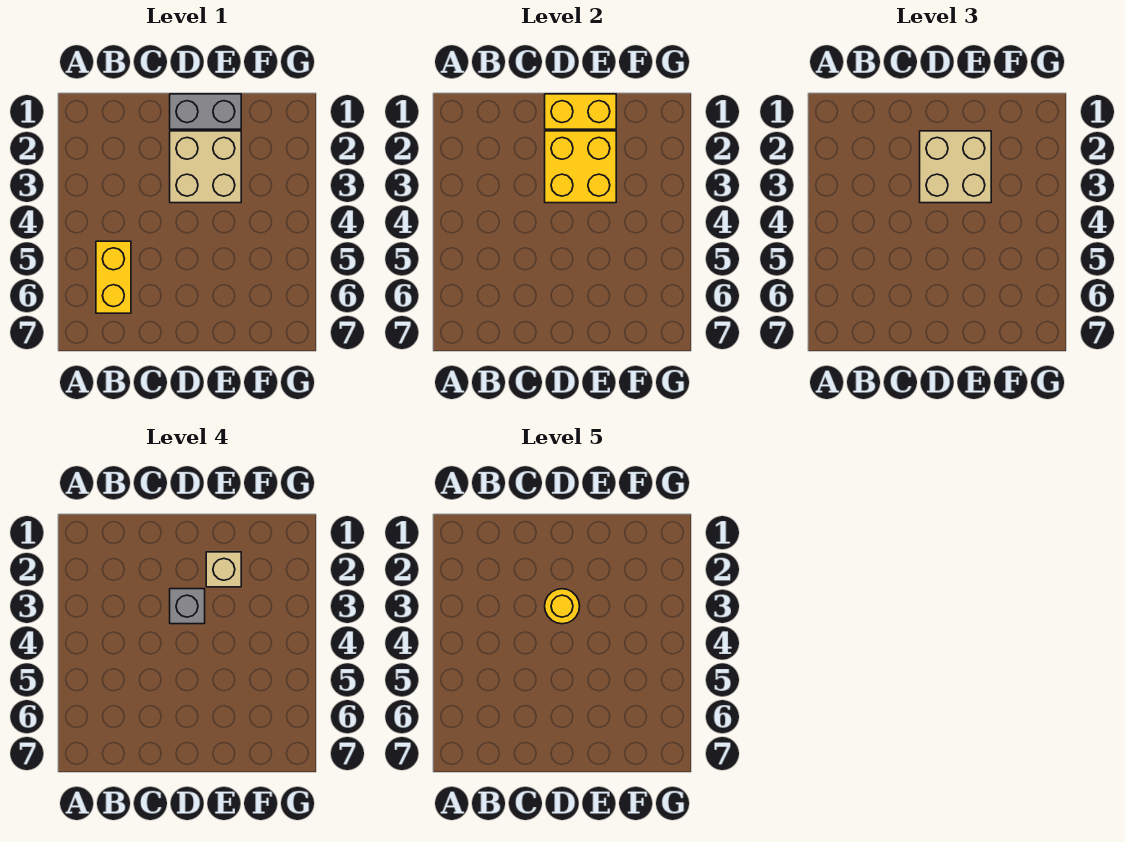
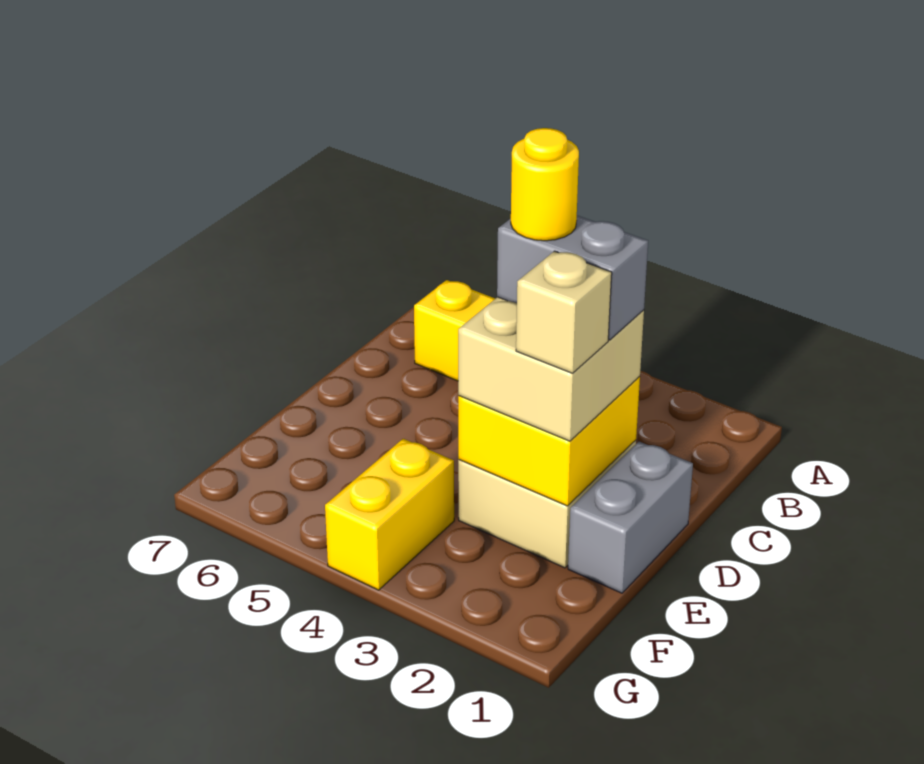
yellow 1x2 brick [545,94,616,129] -> yellow 1x2 brick moved to [325,439,454,590]
grey 1x1 brick [170,589,205,624] -> grey 1x2 brick [497,216,648,340]

